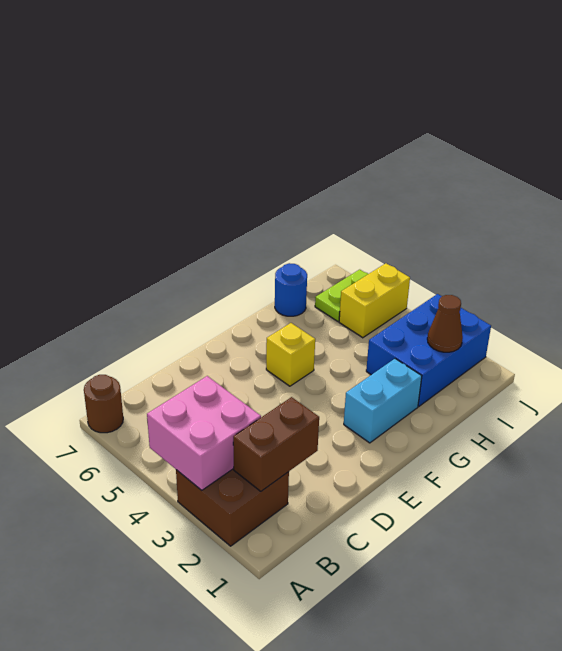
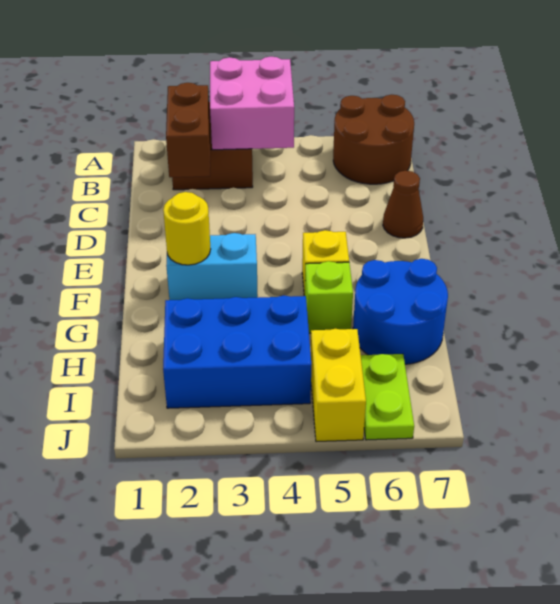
brown 1x1 round brick [84,375,123,433] -> brown 2x2 round brick [333,95,414,184]
cyan 1x2 brick [344,359,422,443] -> cyan 1x2 brick turned to [166,233,258,300]
none -> yellow 1x1 round brick [163,192,211,265]
none -> lime 1x1 brick [305,261,353,333]
blue 2x3 brick [366,294,491,406] -> blue 2x3 brick turned to [163,295,311,408]
blue 1x1 round brick [275,263,307,316] -> blue 2x2 round brick [353,259,448,364]
brown 1x1 cone [427,295,463,352] -> brown 1x1 cone moved to [383,171,423,238]

